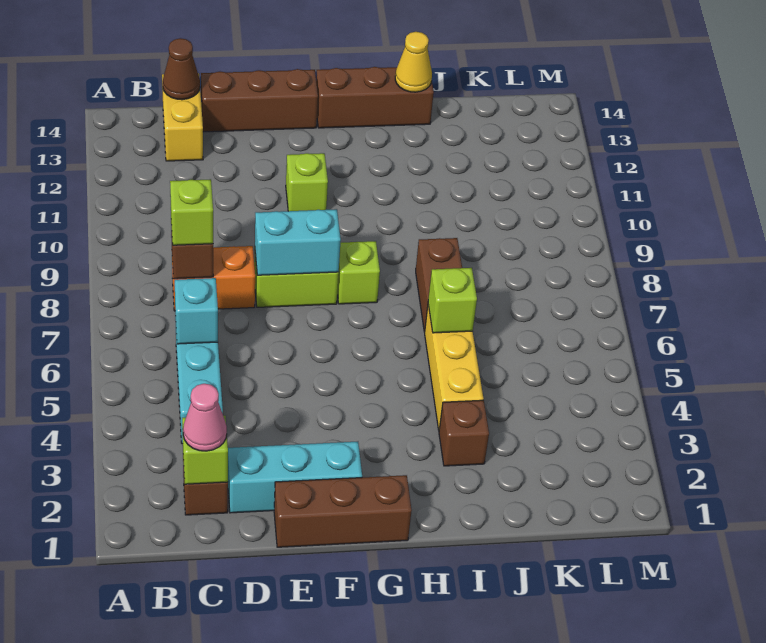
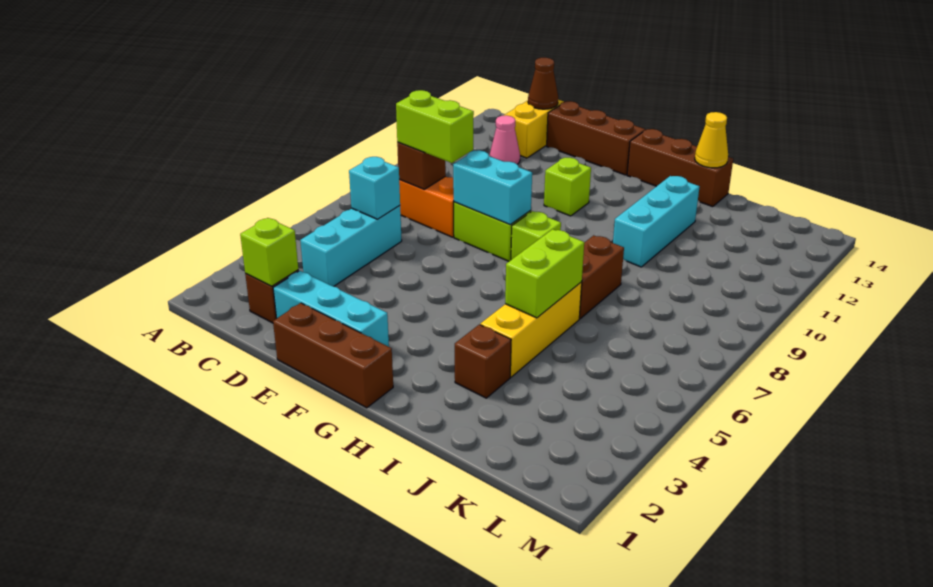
pink 1x1 cone [183,384,227,451] -> pink 1x1 cone moved to [490,115,520,164]
lime 1x1 brick [170,179,213,245] -> lime 1x2 brick [396,90,474,163]
lime 1x1 brick [428,268,477,333] -> lime 1x2 brick [505,229,584,318]
none -> cyan 1x3 brick [613,176,700,267]

